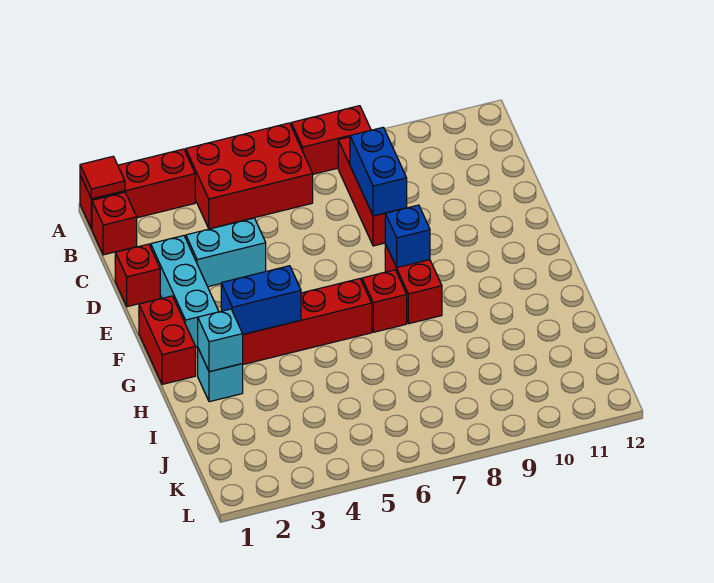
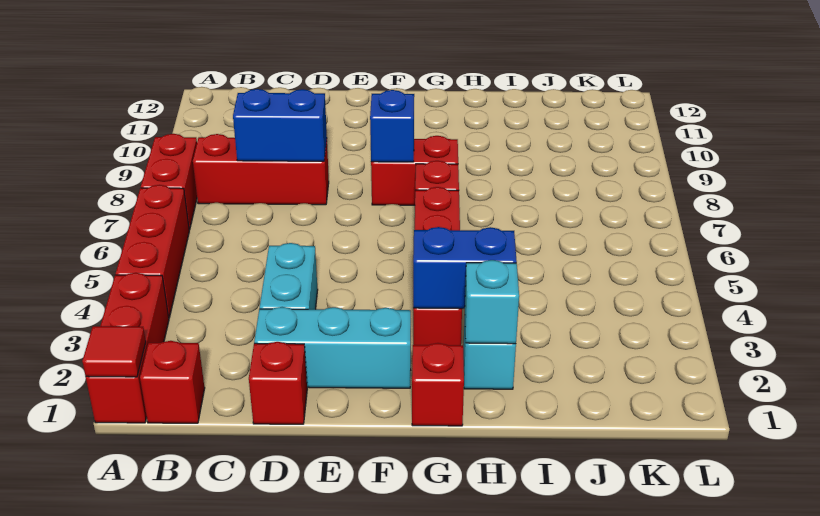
red 2x3 brick [186,123,313,229] -> red 1x3 brick [116,185,189,317]
red 1x2 brick [139,296,196,384] -> red 1x1 brick [412,343,464,426]
blue 1x2 brick [221,266,301,334] -> blue 1x2 brick turned to [413,227,517,309]

